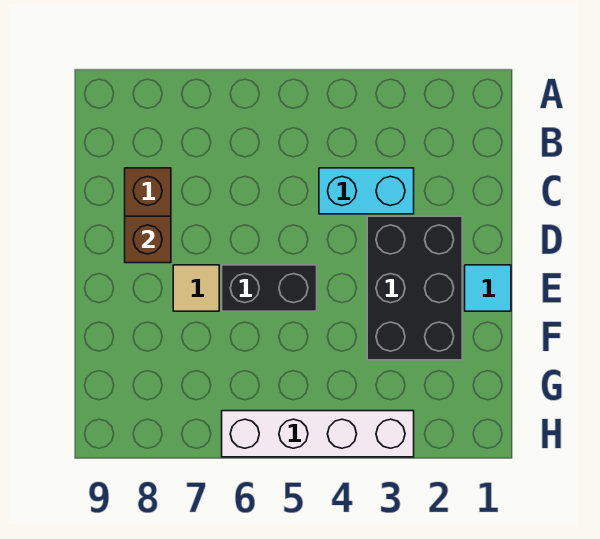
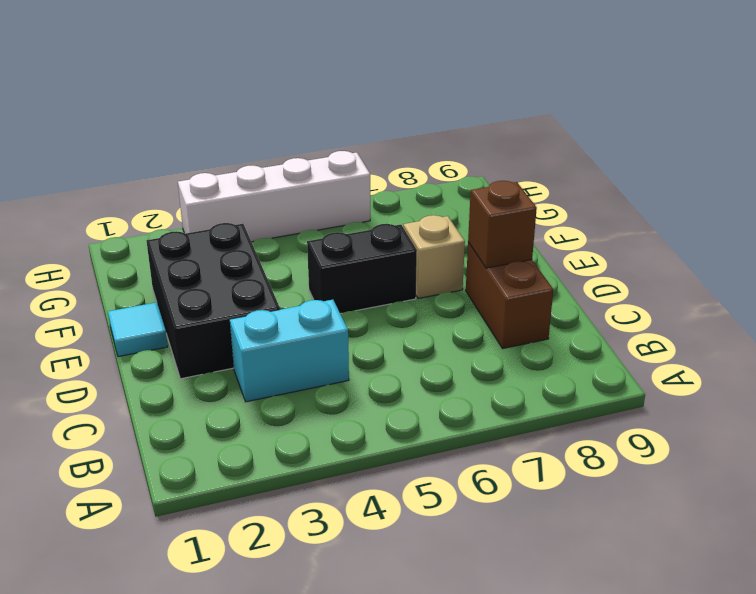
tan 1x1 tile [173,265,219,311] -> tan 1x1 brick [403,215,465,299]

